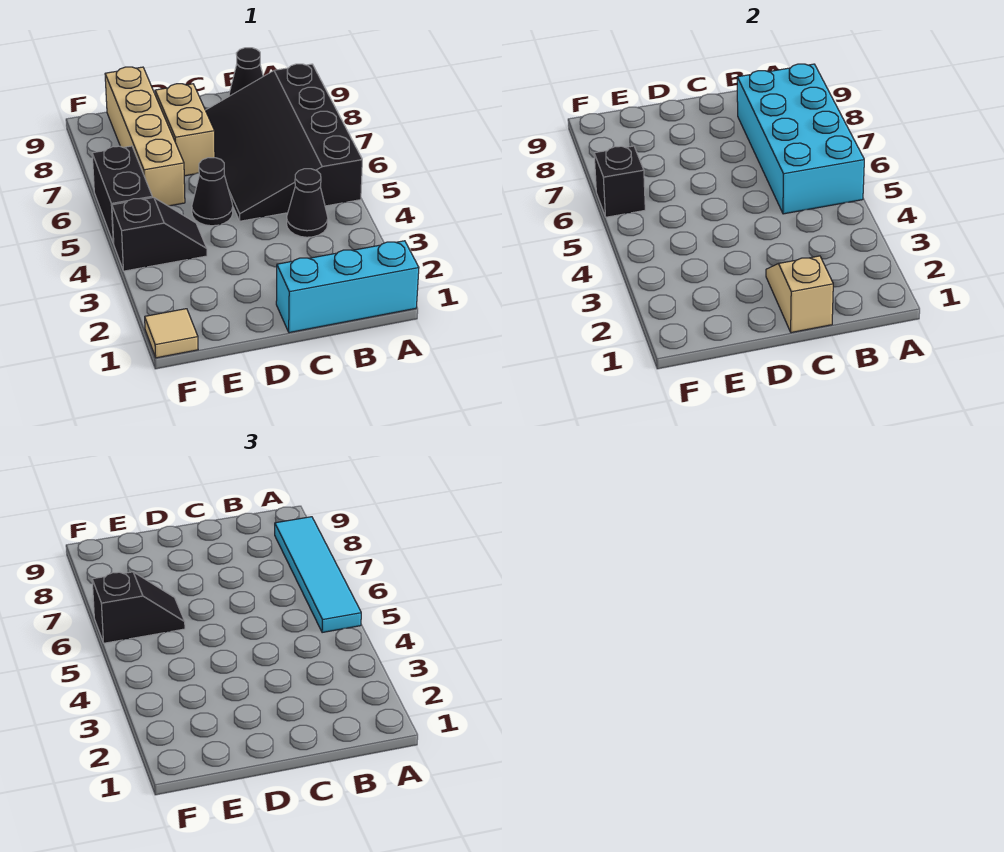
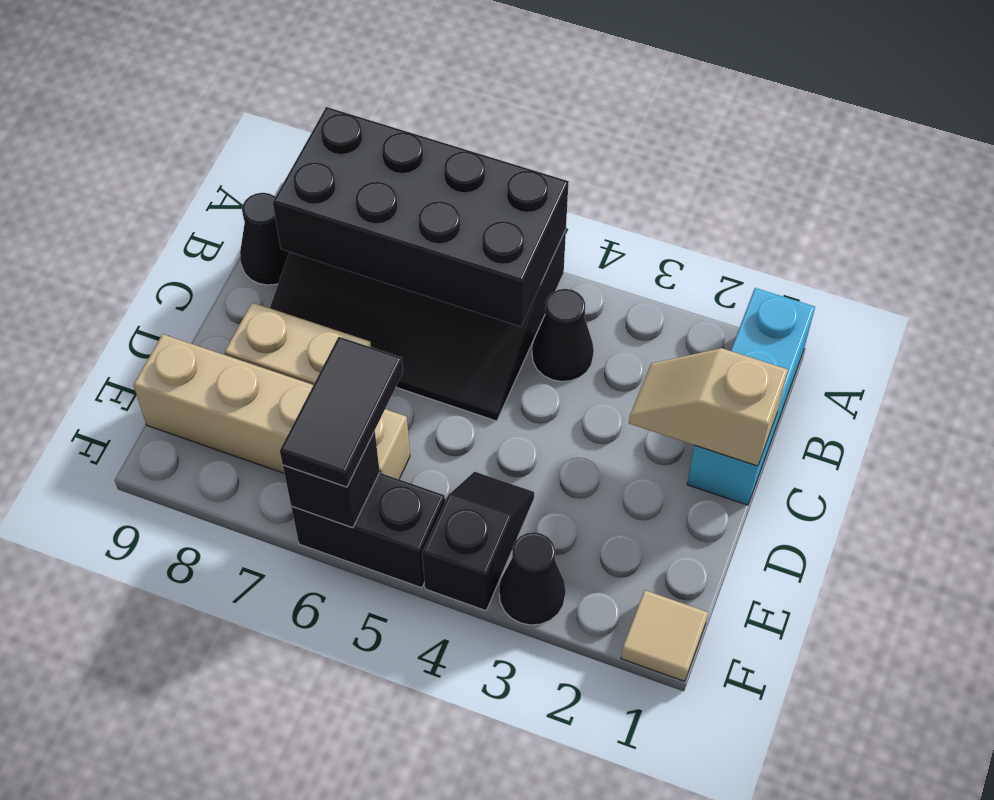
cyan 2x4 brick [737,64,864,214] -> black 2x4 brick [273,107,569,327]
cyan 1x4 tile [275,517,361,633] -> none
black 1x1 cone [192,158,233,226] -> black 1x1 cone moved to [499,532,566,625]
black 1x2 slope [92,572,185,643] -> black 1x2 tile [280,337,403,487]

